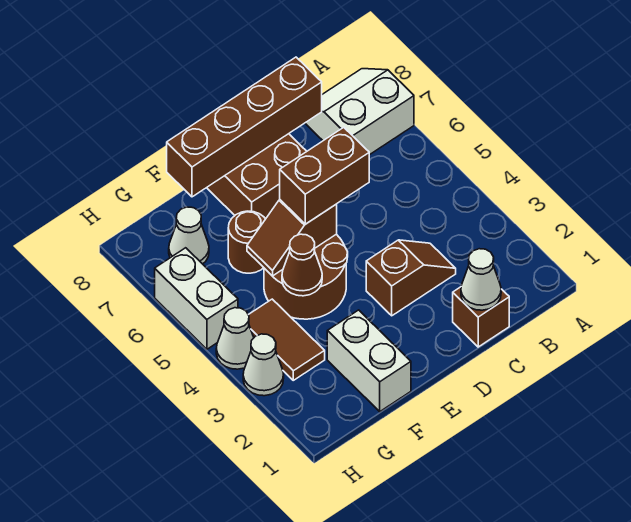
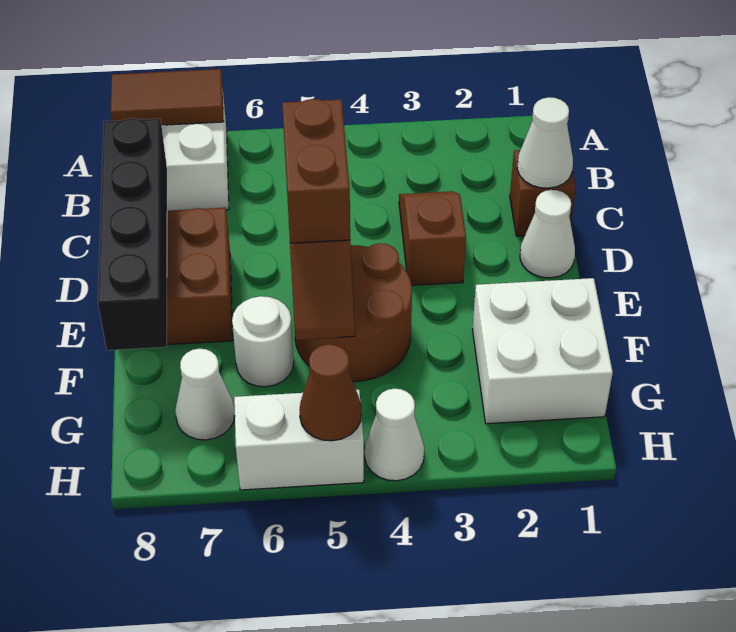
brown 1x4 brick [167,57,322,197] -> black 1x4 brick [98,118,167,350]
white 1x2 brick [327,310,411,412] -> white 2x2 brick [472,278,613,424]
brown 1x1 cone [282,234,322,296] -> brown 1x1 cone moved to [300,344,361,441]
brown 1x1 round brick [228,211,265,273] -> white 1x1 round brick [232,296,294,387]
brown 1x2 tile [249,299,325,380] -> brown 1x2 tile moved to [110,69,224,125]
white 1x1 cone [243,334,284,396] -> white 1x1 cone moved to [520,190,575,278]

